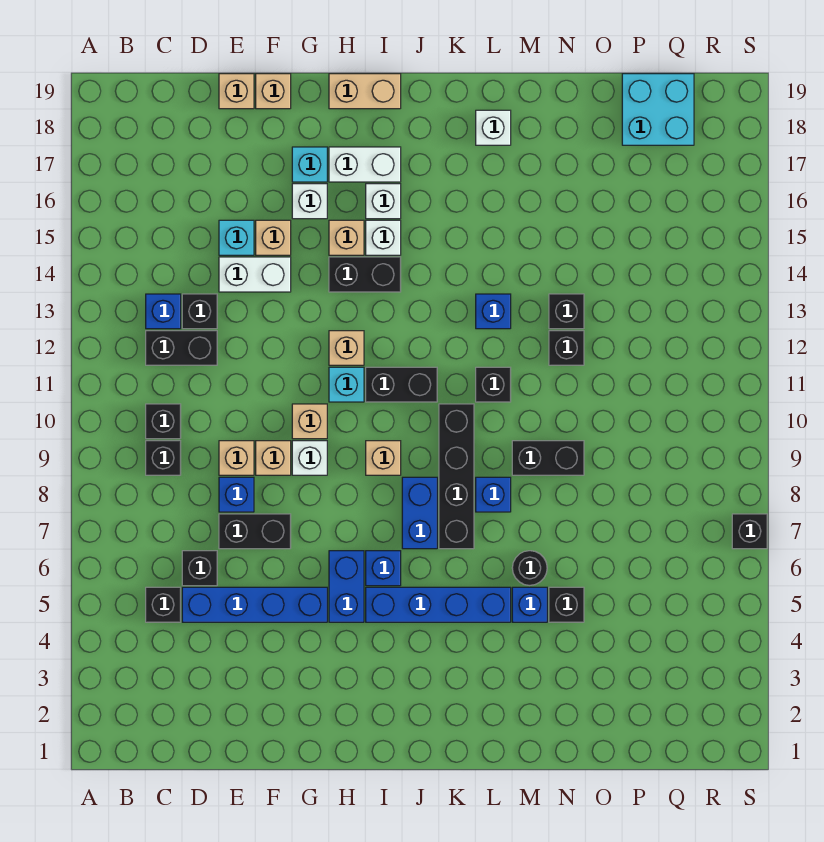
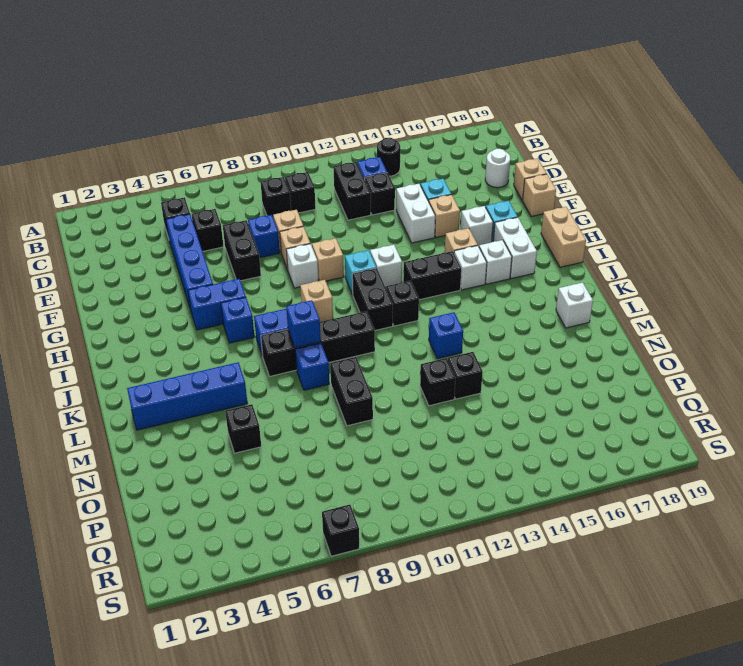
none -> white 1x1 round brick [485,149,510,188]
tan 1x1 brick [329,331,364,365] -> white 1x1 brick [370,245,402,287]
black 1x2 brick [329,257,401,292] -> black 1x2 brick turned to [403,251,462,300]
blue 1x4 brick [366,587,511,622] -> blue 1x4 brick turned to [127,362,248,430]
black 1x1 brick [476,367,511,402] -> black 1x1 brick moved to [386,281,419,326]
blue 1x1 brick [512,587,547,622] -> blue 1x1 brick moved to [286,300,321,348]
black 1x1 round brick [512,551,547,585] -> black 1x1 round brick moved to [377,138,400,176]
cyan 2x2 brick [622,74,694,145] -> none

